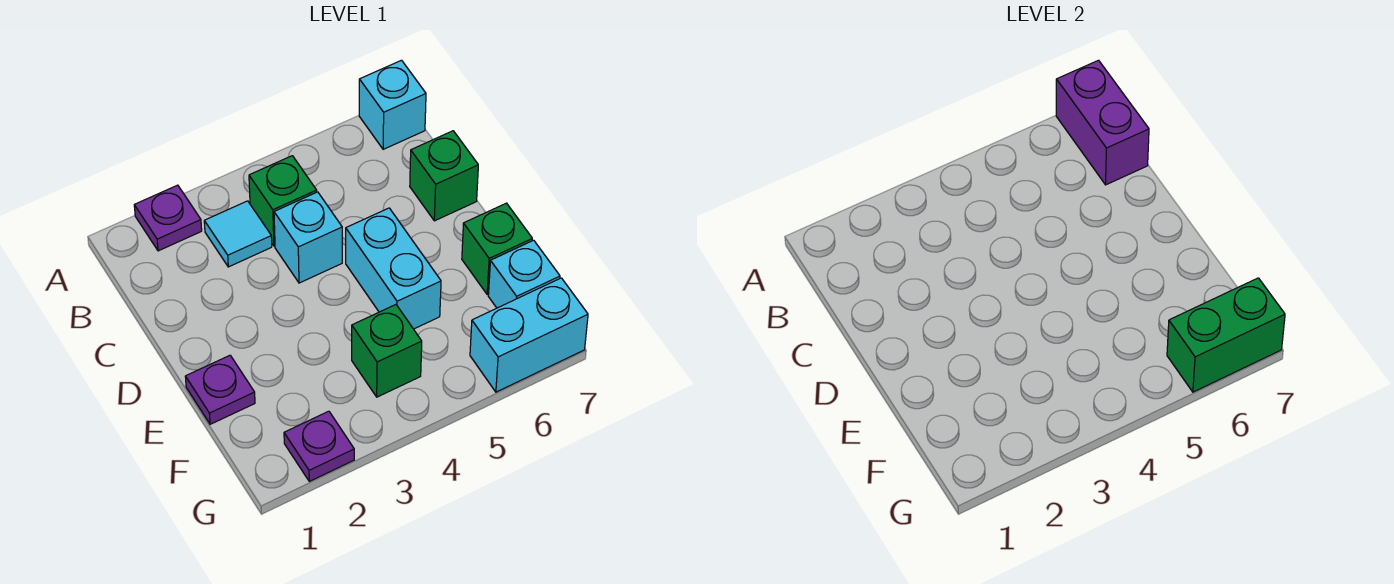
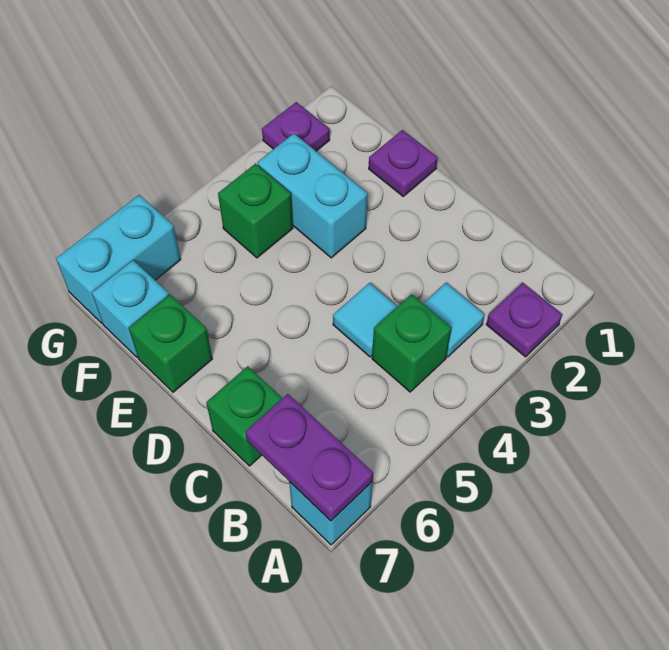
purple 1x2 brick [1056,60,1149,185] -> purple 1x2 plate [245,394,373,521]
cyan 1x1 brick [274,192,342,283] -> cyan 1x1 tile [333,283,398,357]
cyan 1x2 brick [346,208,441,329] -> cyan 1x2 brick moved to [257,134,368,258]
green 1x2 brick [1167,278,1285,392] -> none

